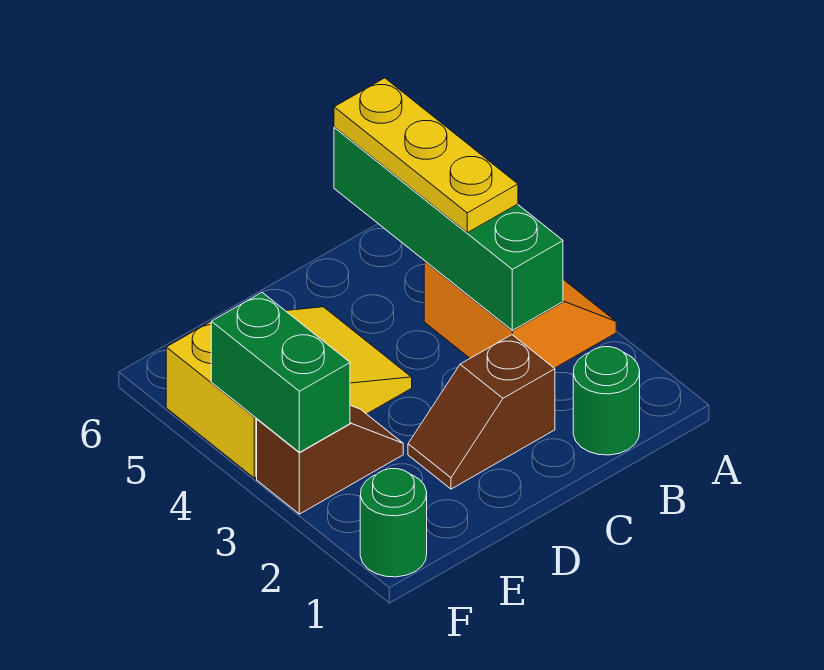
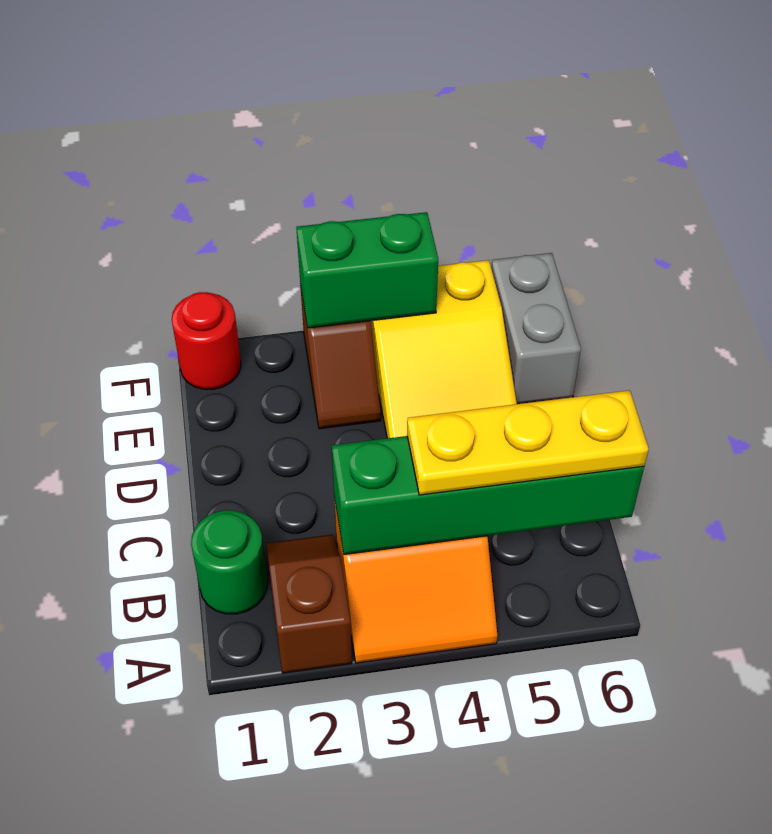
brown 1x2 slope [408,335,555,489] -> brown 1x2 slope moved to [266,535,352,673]
none -> grey 1x2 brick [491,253,581,404]
green 1x1 round brick [360,469,427,577] -> red 1x1 round brick [172,292,241,389]

